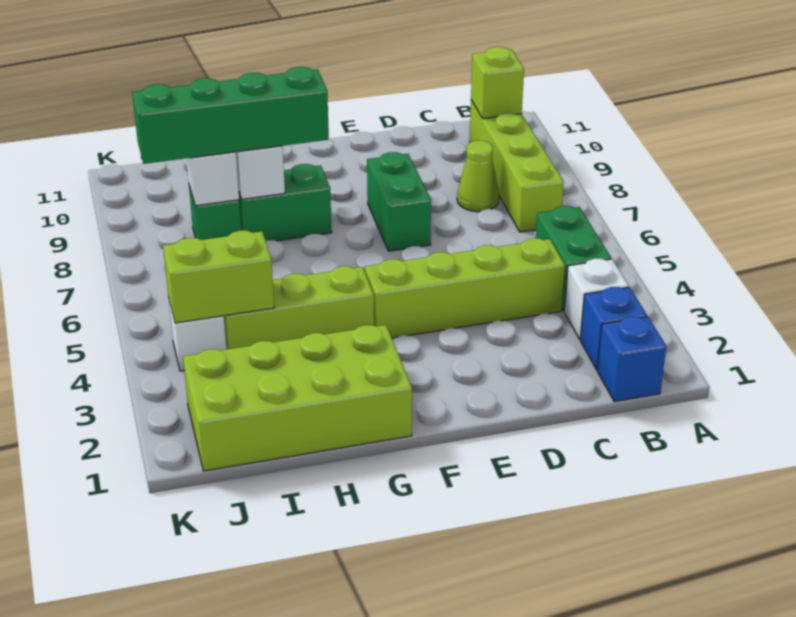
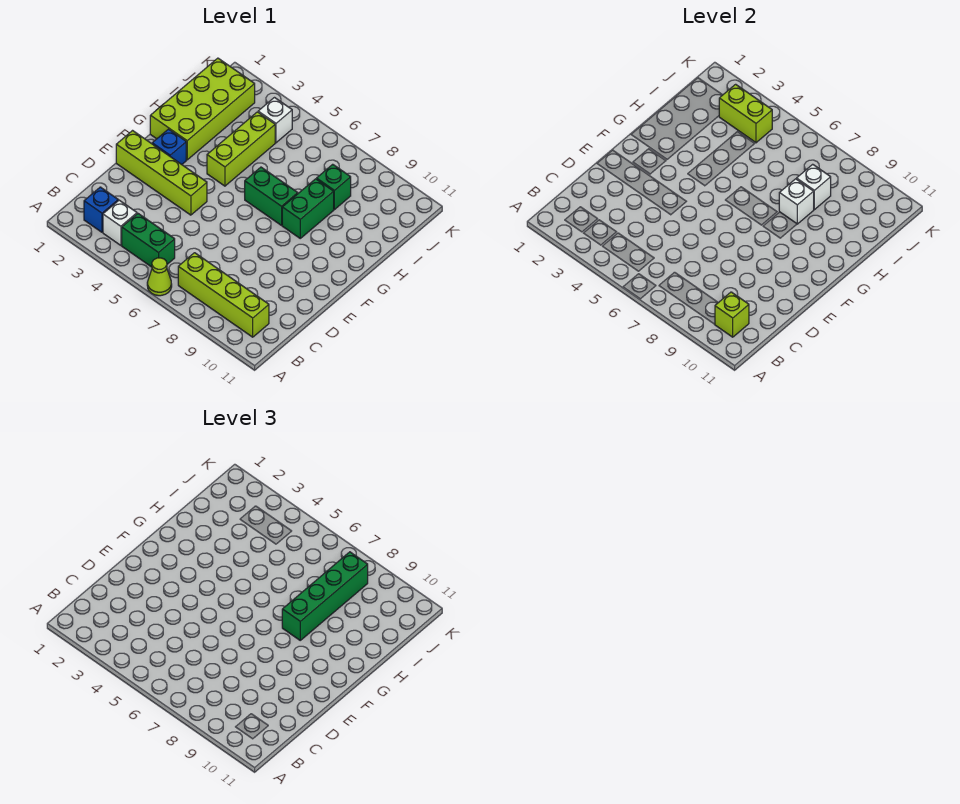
blue 1x1 brick [597,317,666,402] -> blue 1x1 brick moved to [152,129,186,164]
lime 1x4 brick [365,238,565,338] -> lime 1x4 brick turned to [116,131,207,215]
lime 1x1 cone [457,141,499,212] -> lime 1x1 cone moved to [147,258,172,296]
green 1x2 brick [367,152,431,251] -> green 1x2 brick moved to [245,167,298,225]
lime 1x2 brick [163,231,274,323] -> lime 1x2 brick turned to [719,84,772,143]

